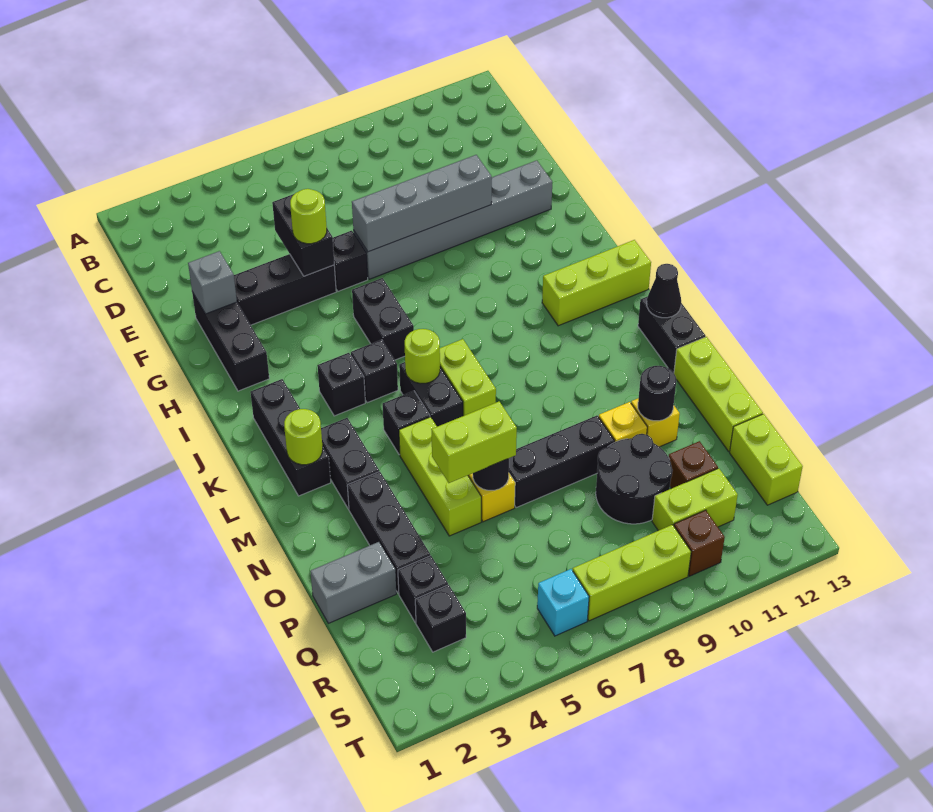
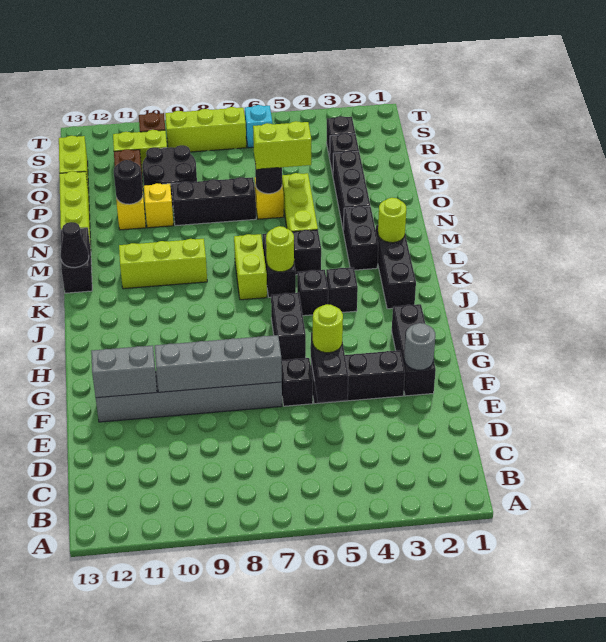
grey 1x1 brick [188,251,237,314] -> grey 1x1 round brick [404,323,435,370]
lime 1x3 brick [542,240,651,326] -> lime 1x3 brick moved to [119,239,207,289]
grey 1x2 brick [310,542,396,623] -> grey 1x2 brick moved to [91,345,157,398]

